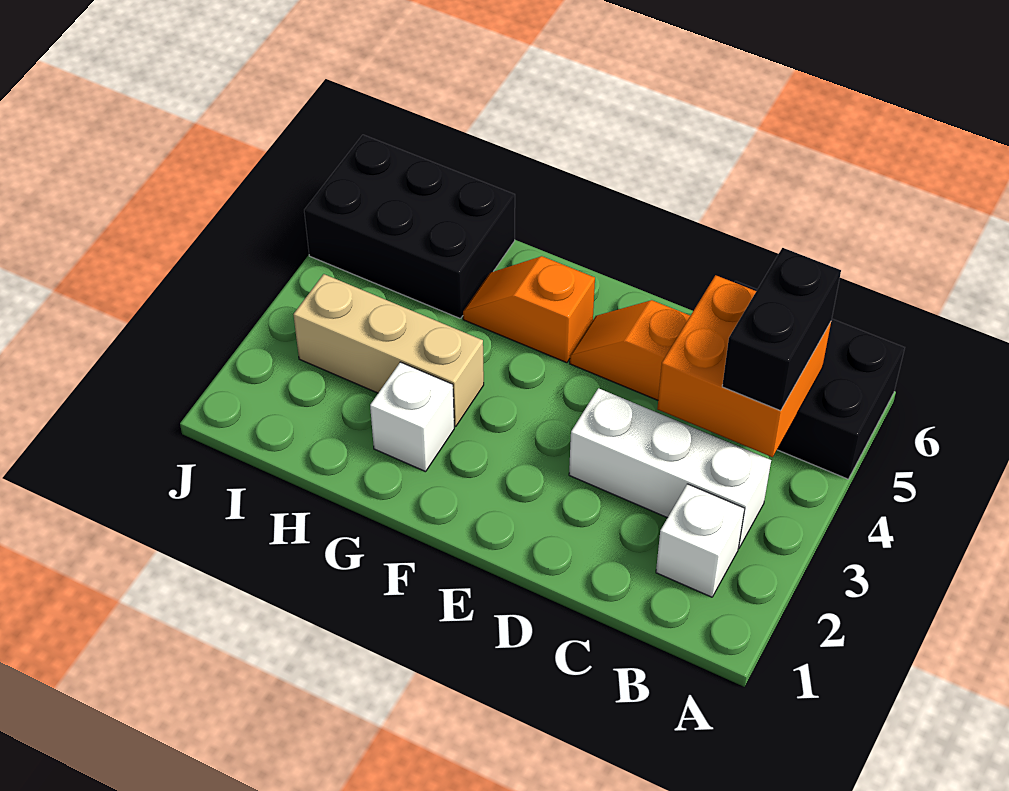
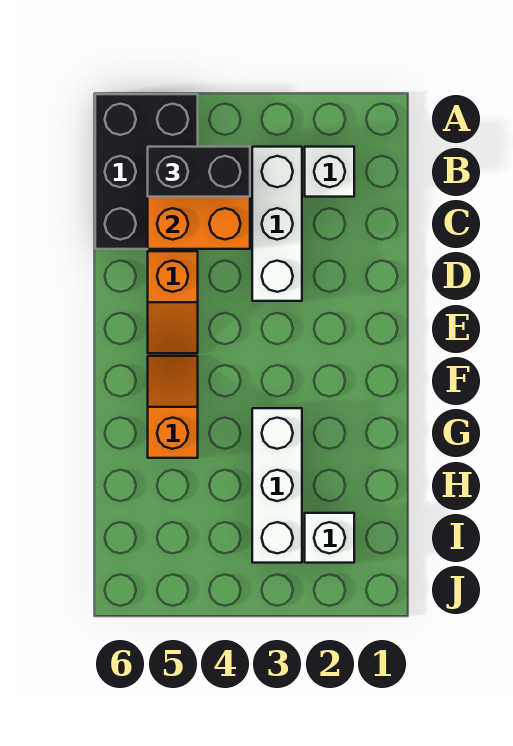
orange 1x2 slope [463,256,595,363] -> orange 1x2 slope turned to [148,356,198,458]
white 1x1 brick [370,362,454,472] -> white 1x1 brick moved to [305,513,354,563]
tan 1x3 brick [293,274,484,427] -> white 1x3 brick [252,408,302,563]
black 2x3 brick [304,135,515,319] -> none

